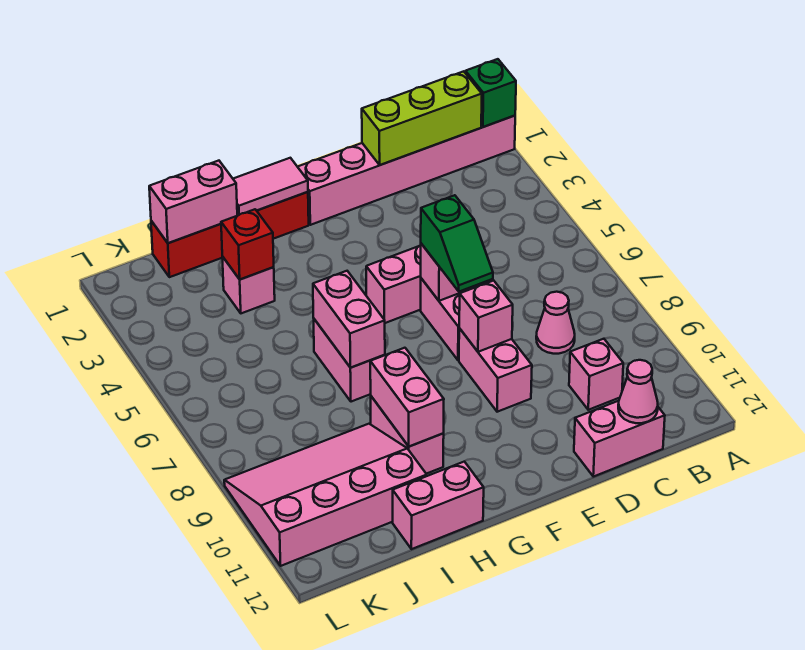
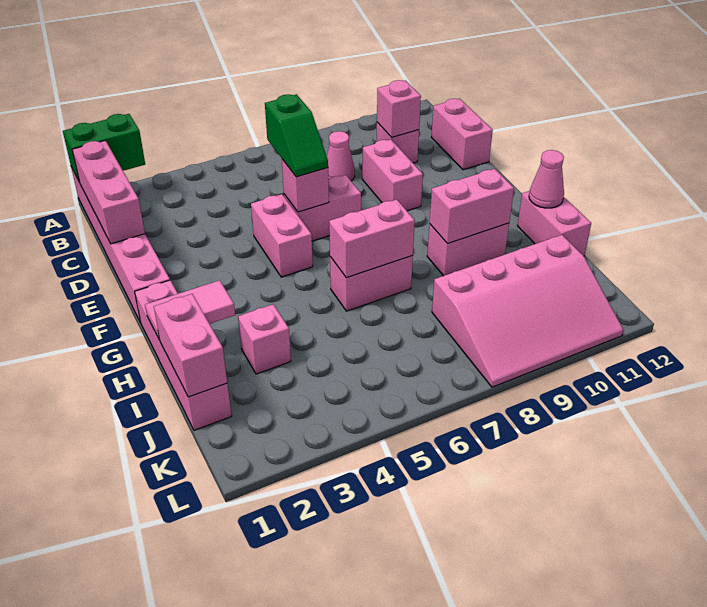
green 1x1 brick [465,59,516,127] -> green 1x2 brick [63,114,145,181]
lime 1x3 brick [362,71,482,165] -> pink 1x3 brick [72,140,145,244]
pink 1x1 cone [618,360,658,423] -> pink 1x1 cone moved to [529,150,564,208]
green 1x2 slope [421,195,493,292] -> green 1x2 slope turned to [265,94,328,177]
pink 1x2 brick [459,328,532,412] -> pink 1x2 brick turned to [362,139,423,211]
pink 1x1 brick [459,281,513,352] -> pink 1x1 brick moved to [377,80,421,137]
red 1x4 brick [151,192,309,277] -> pink 1x4 brick [135,280,232,430]
pink 1x2 tile [233,158,308,215] -> pink 1x2 tile turned to [145,280,235,340]
red 1x1 brick [221,209,274,279] -> none
pink 3x4 slope [224,424,427,566] -> pink 3x4 slope turned to [432,235,623,387]

